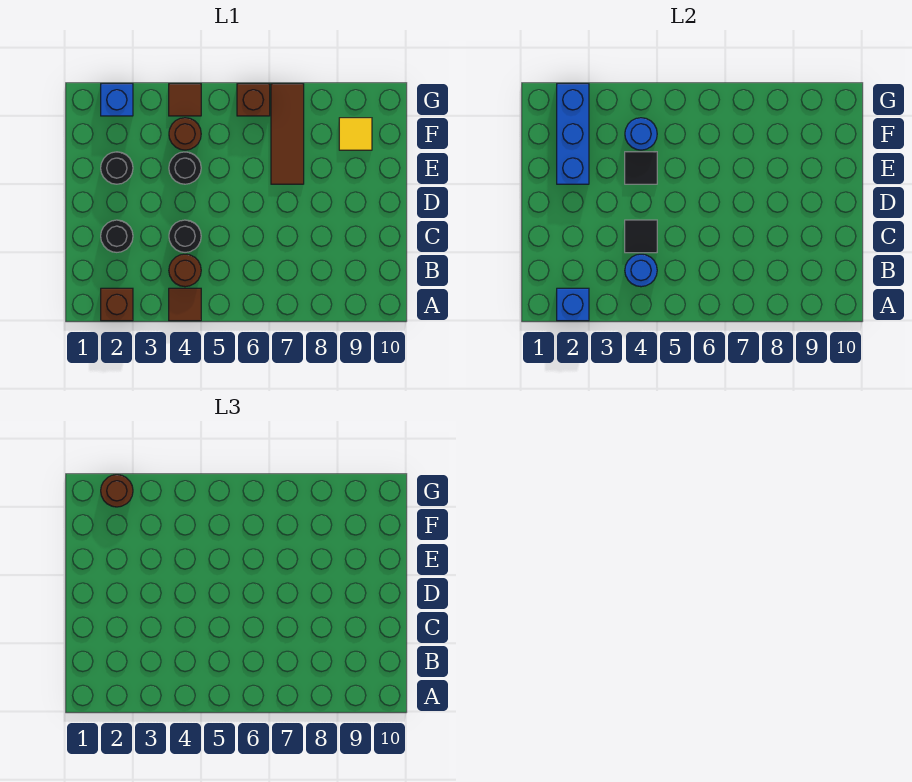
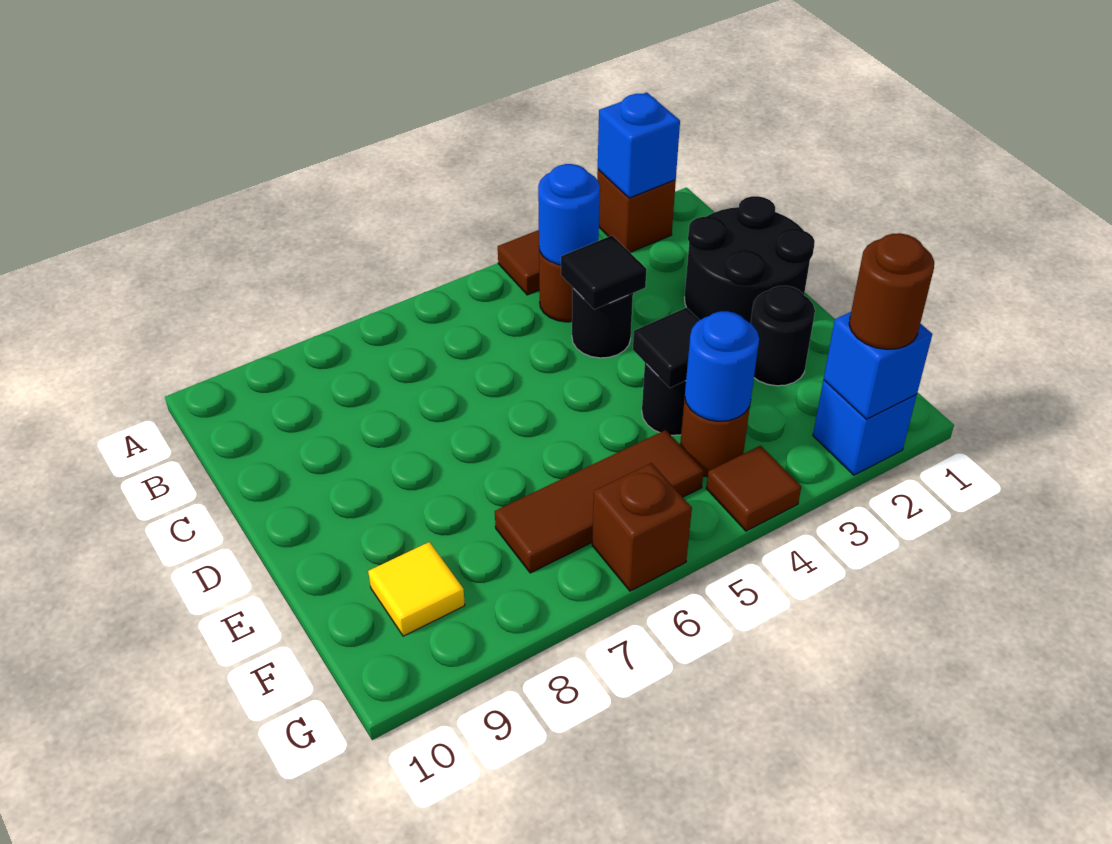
black 1x1 round brick [101,220,133,252] -> black 2x2 round brick [684,196,815,323]
blue 1x3 brick [557,84,589,184] -> blue 1x1 brick [824,312,932,419]
brown 1x3 tile [271,84,304,184] -> brown 1x3 tile turned to [495,430,704,573]

